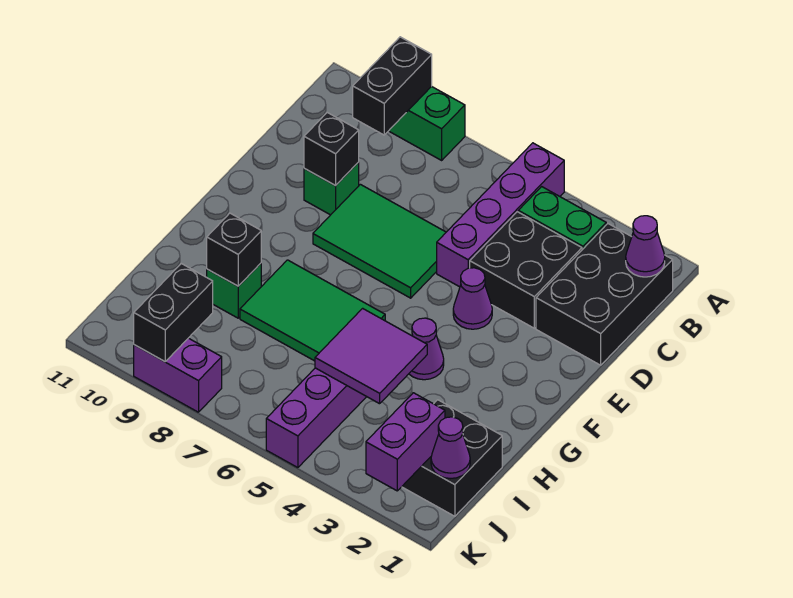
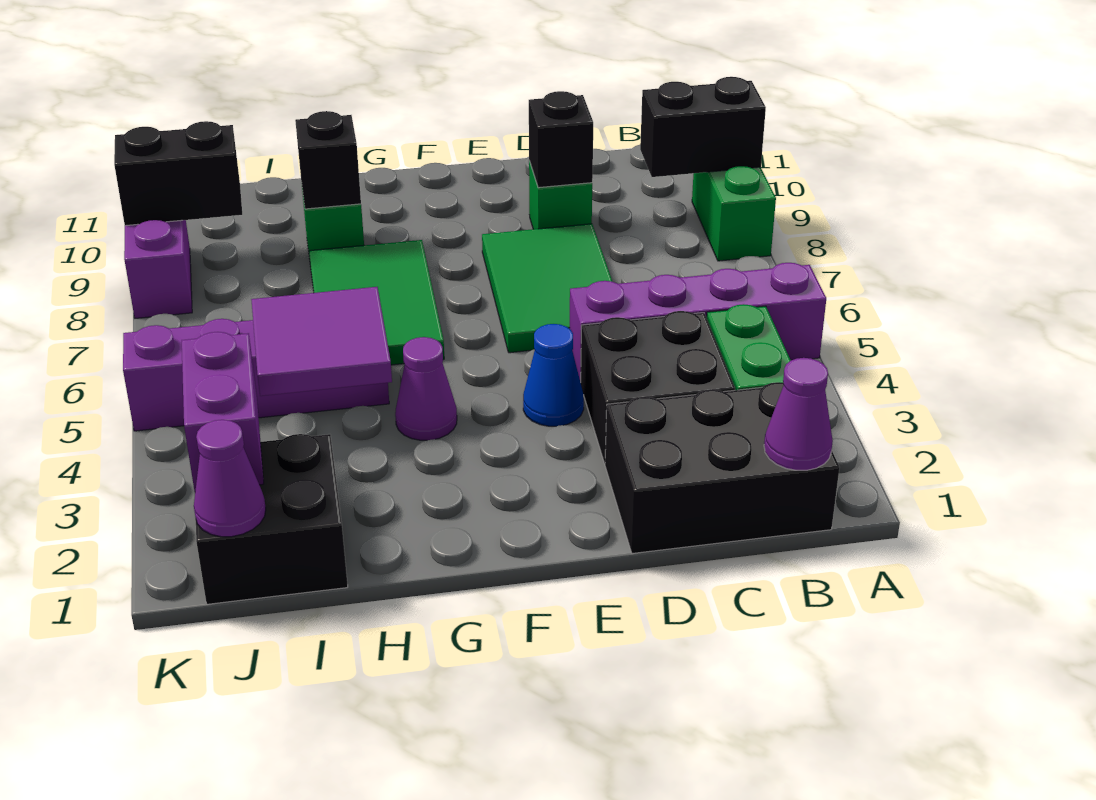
purple 1x1 cone [453,268,492,329] -> blue 1x1 cone [523,324,584,426]
purple 1x2 brick [366,393,445,491] -> purple 1x2 brick turned to [182,332,264,491]

